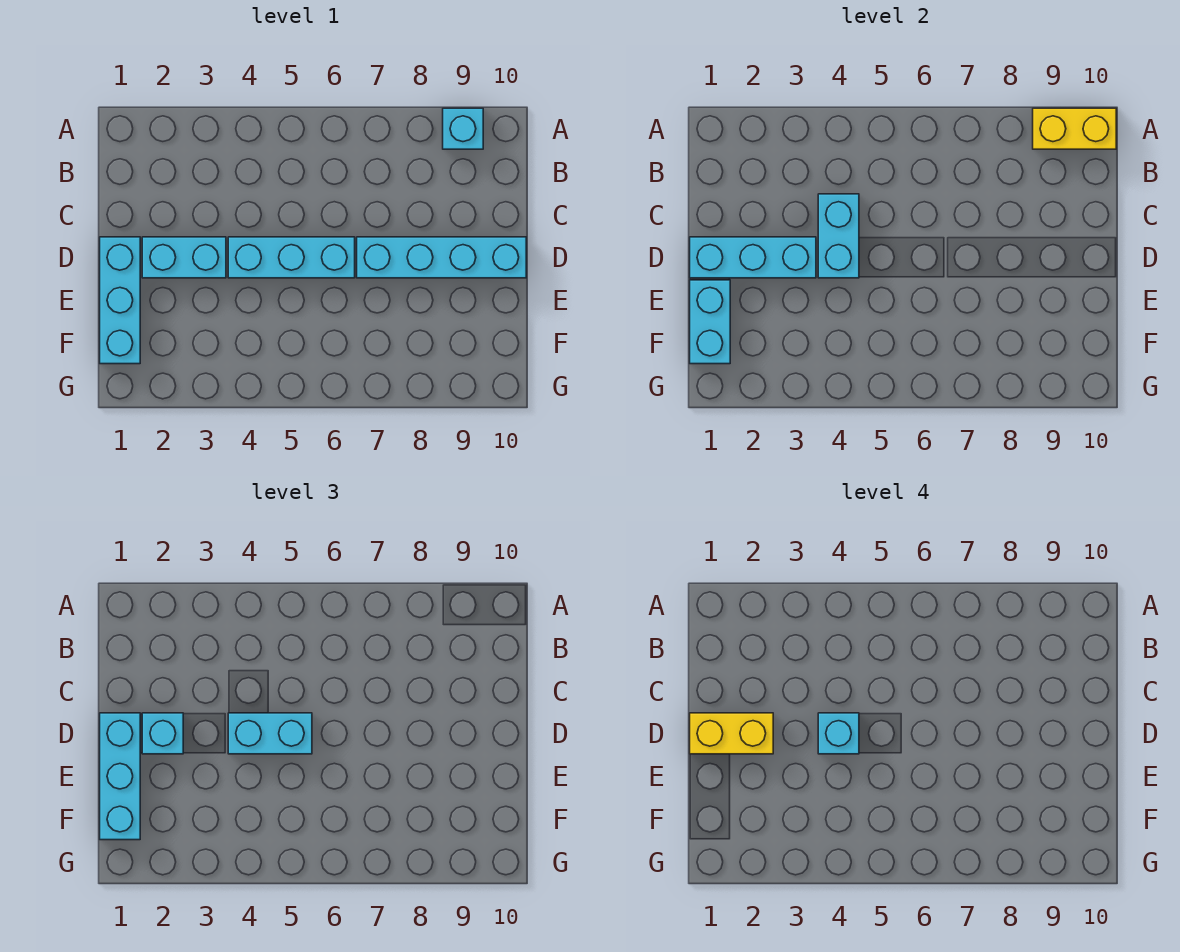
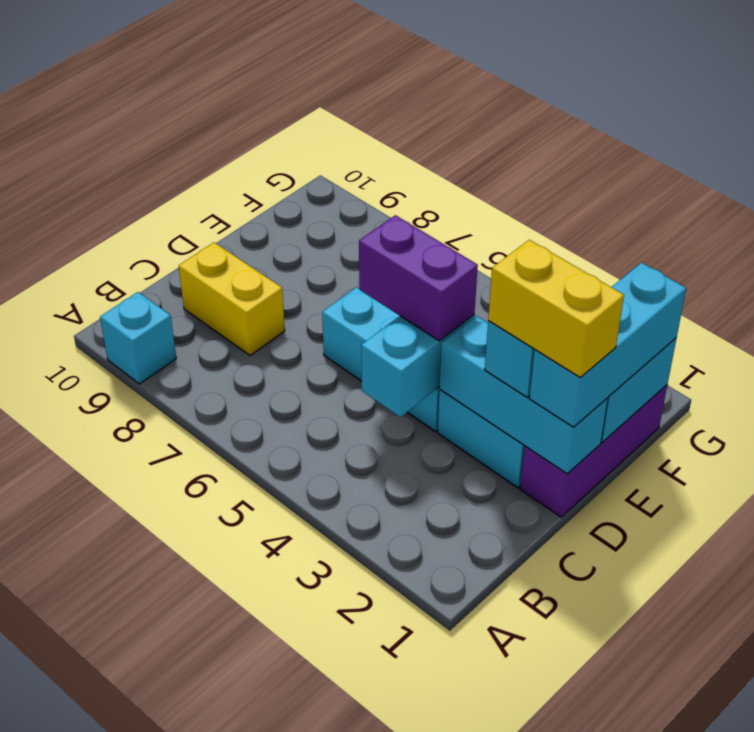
yellow 1x2 brick [1033,108,1116,149] -> yellow 1x2 brick moved to [179,242,285,356]
cyan 1x3 brick [100,237,140,364] -> purple 1x3 brick [520,385,667,517]
cyan 1x2 brick [228,713,312,754] -> purple 1x2 brick [359,215,478,341]
cyan 1x1 brick [818,713,859,754] -> none
cyan 1x4 brick [357,237,526,278] -> none

